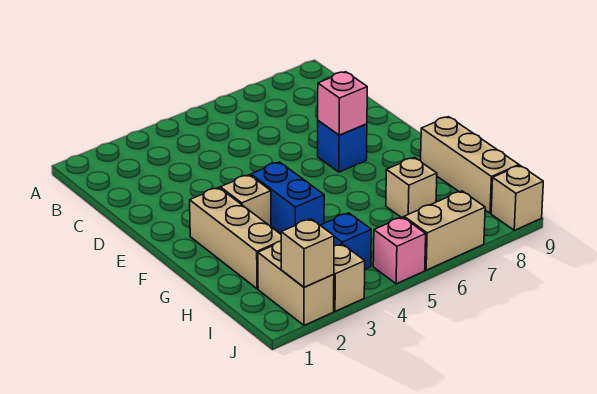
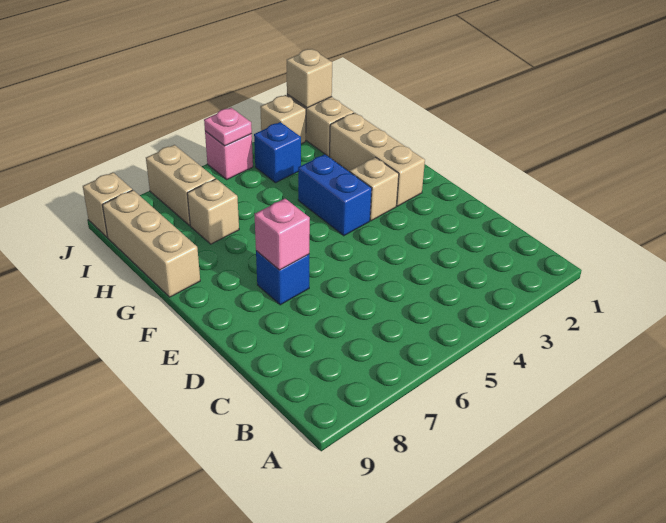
none -> pink 1x1 plate [204,108,252,146]
tan 1x2 brick [404,191,485,270] -> tan 1x2 brick turned to [146,145,215,225]

